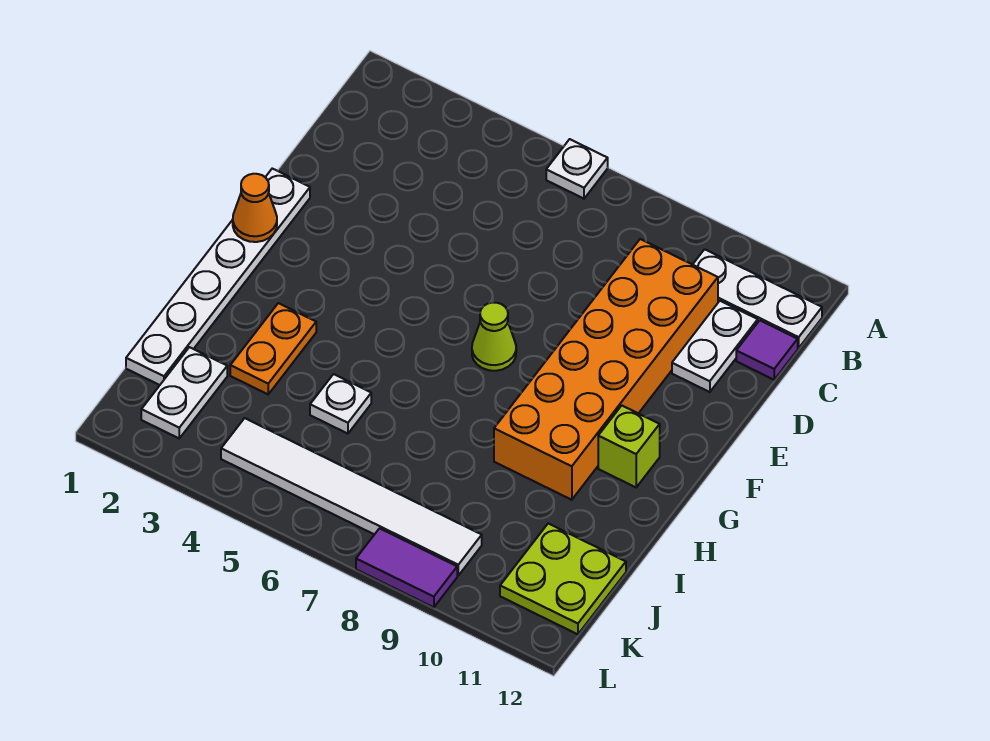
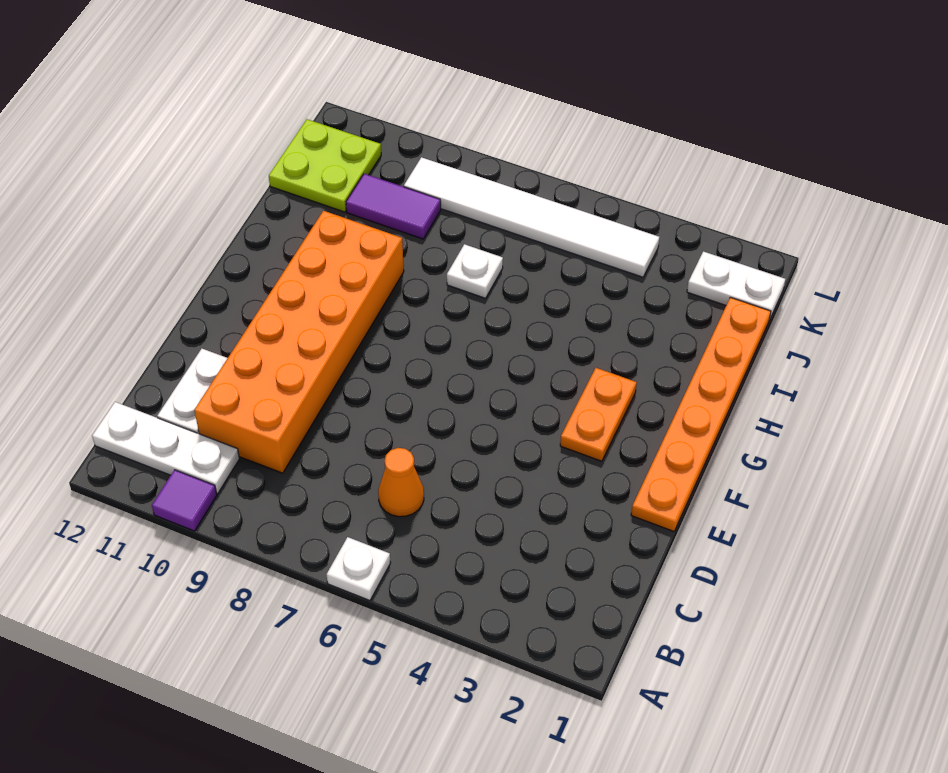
purple 1x1 tile [736,320,798,380] -> purple 1x1 tile moved to [152,470,217,531]
white 1x6 plate [126,169,310,385] -> orange 1x6 plate [631,297,771,531]
orange 1x1 cone [233,174,277,242] -> orange 1x1 cone moved to [378,448,424,517]
lime 1x1 cone [472,303,516,371] -> none
lime 1x1 brick [598,406,660,487] -> none
orange 1x2 plate [230,303,316,394] -> orange 1x2 plate moved to [560,368,637,461]
white 1x1 plate [310,374,371,434] -> white 1x1 plate moved to [447,244,503,298]
white 1x2 plate [141,347,227,438] -> white 1x2 plate turned to [687,251,785,320]
purple 1x2 tile [356,528,457,607] -> purple 1x2 tile moved to [346,174,441,239]

